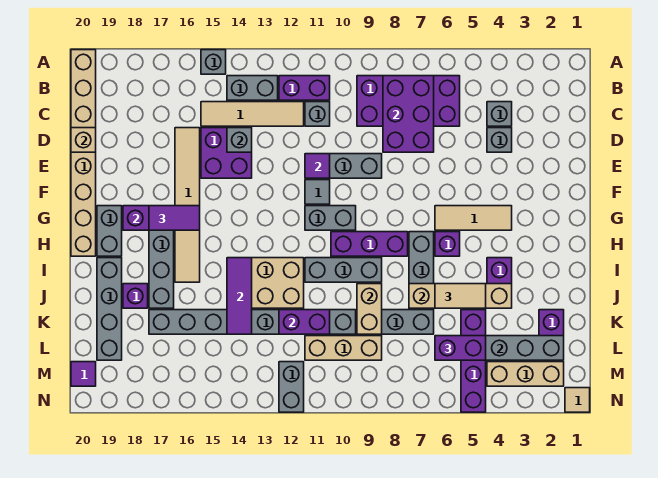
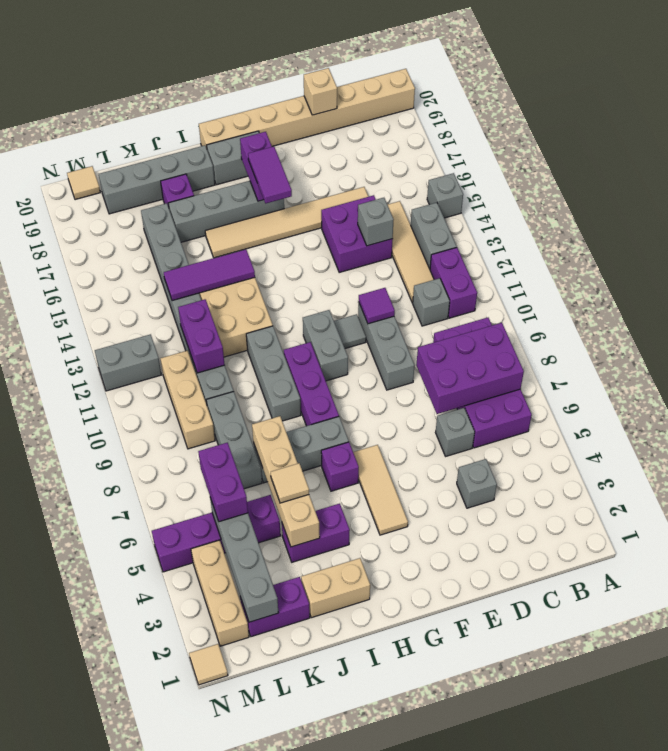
grey 1x1 brick [487,102,512,126] -> grey 1x1 brick moved to [436,408,475,456]
tan 1x2 tile [435,284,486,308] -> tan 1x1 tile [271,463,309,503]
tan 1x2 brick [357,284,382,334] -> tan 1x2 brick moved to [301,558,370,618]
purple 1x1 tile [71,362,96,386] -> tan 1x1 tile [67,166,100,200]

